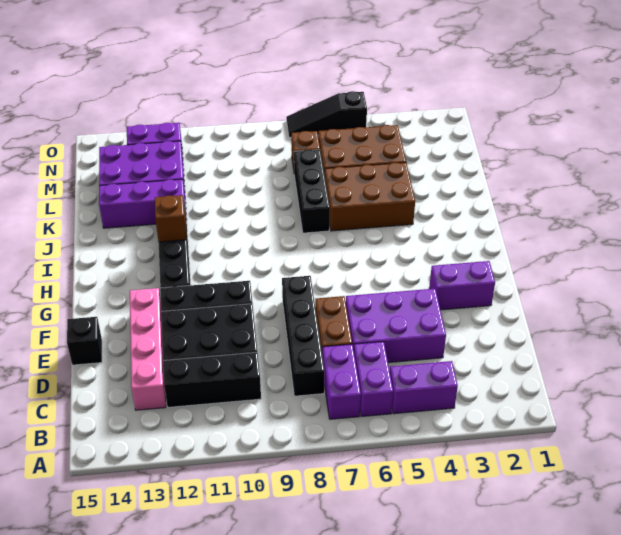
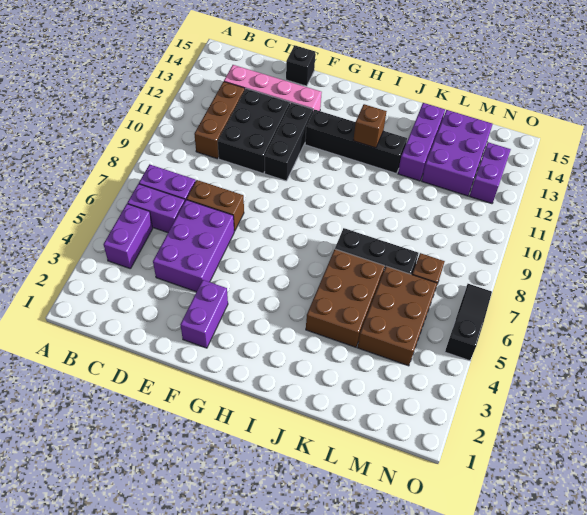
black 1x4 brick [282,276,324,396] -> none
black 1x3 brick [163,352,261,407] -> brown 1x3 brick [194,82,245,159]

